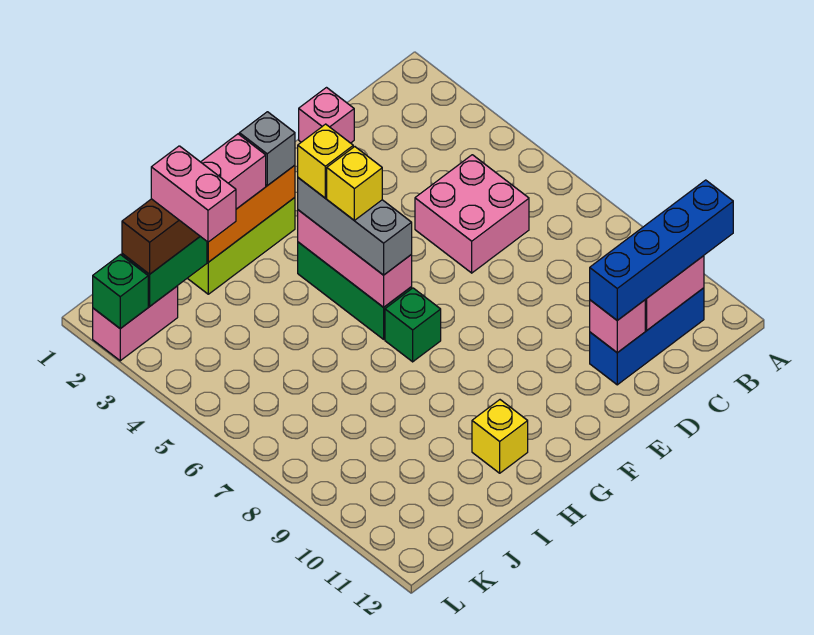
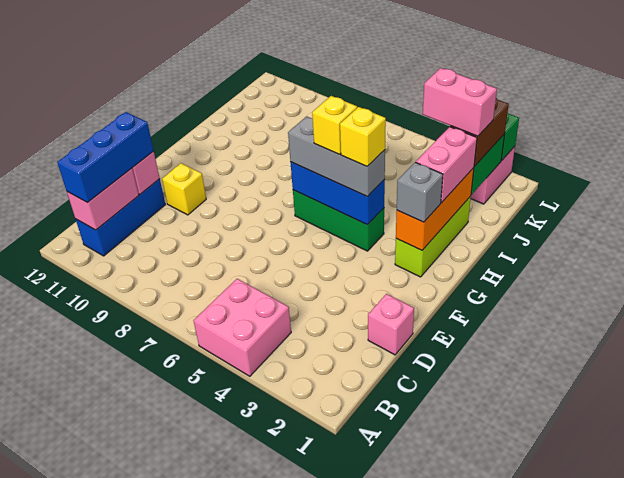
blue 1x4 brick [590,180,733,320] -> blue 1x3 brick [57,112,154,203]
pink 2x2 brick [415,155,529,273] -> pink 2x2 brick moved to [194,279,291,376]
pink 1x3 brick [298,210,412,307] -> blue 1x3 brick [291,162,385,225]
green 1x1 brick [385,288,441,362] -> none
yellow 1x1 brick [472,400,528,473] -> yellow 1x1 brick moved to [162,163,206,215]

